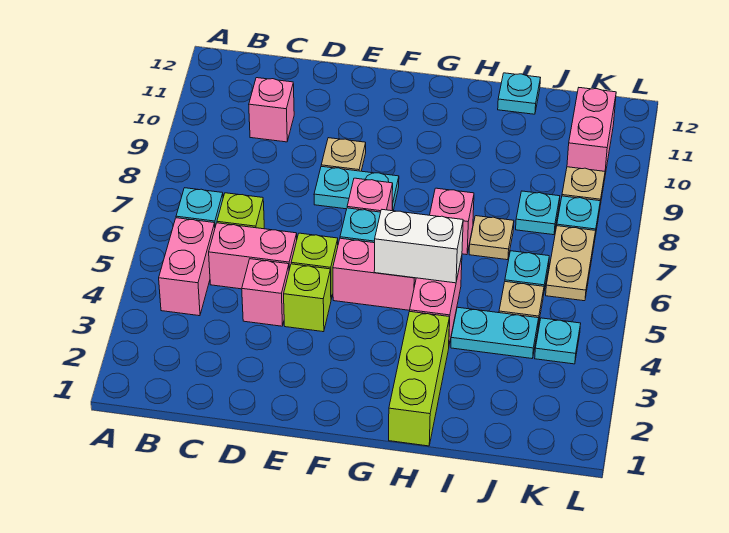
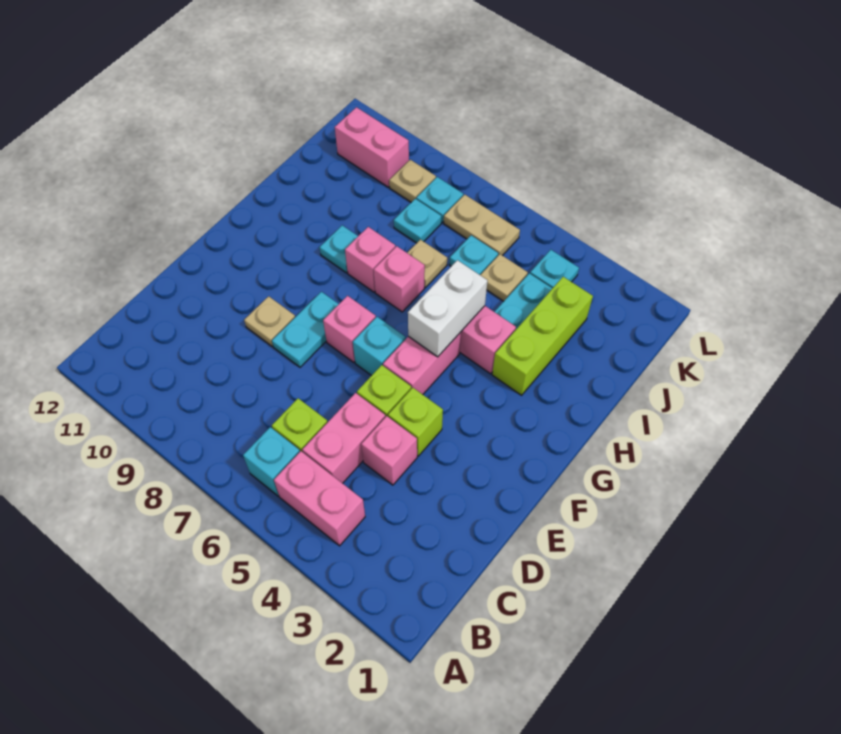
pink 1x1 brick [249,78,294,142] -> pink 1x1 brick moved to [345,227,395,292]
lime 1x3 brick [389,311,450,446] -> lime 1x3 brick turned to [492,277,593,395]
cyan 1x1 plate [498,73,540,114] -> cyan 1x1 plate moved to [320,225,358,273]

